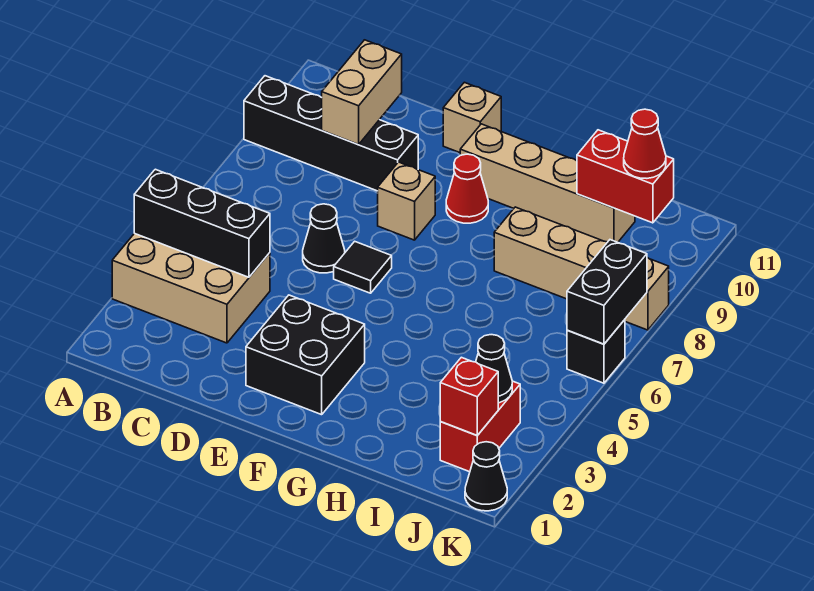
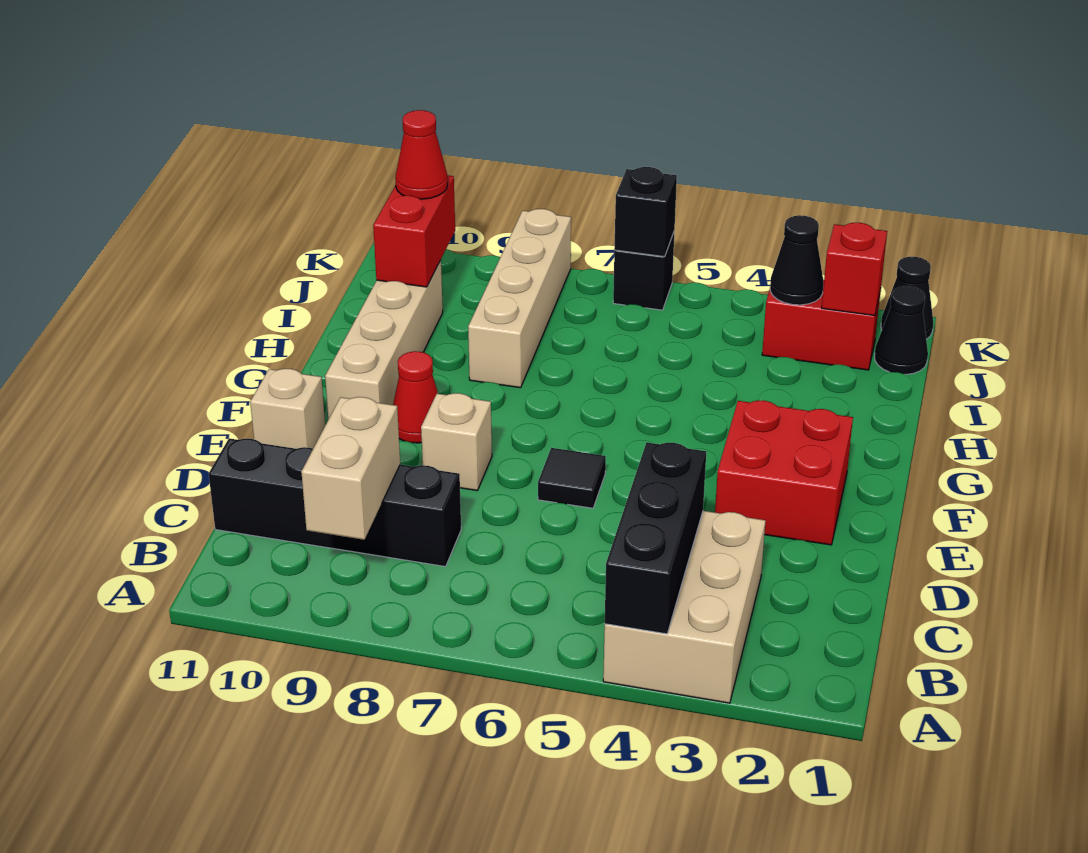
black 1x4 brick [244,76,418,191] -> black 1x4 brick turned to [209,438,461,567]
tan 1x2 brick [321,40,402,144] -> tan 1x2 brick turned to [301,397,400,540]
black 1x1 cone [303,204,345,273] -> black 1x1 cone moved to [875,286,928,375]
black 2x2 brick [246,295,365,415] -> red 2x2 brick [715,400,853,545]
black 1x2 brick [567,240,647,344] -> black 1x1 brick [614,167,677,257]

